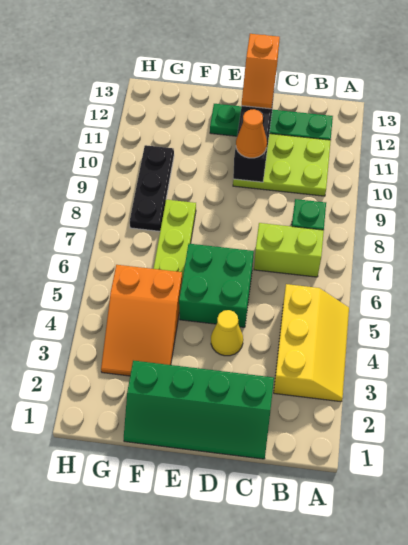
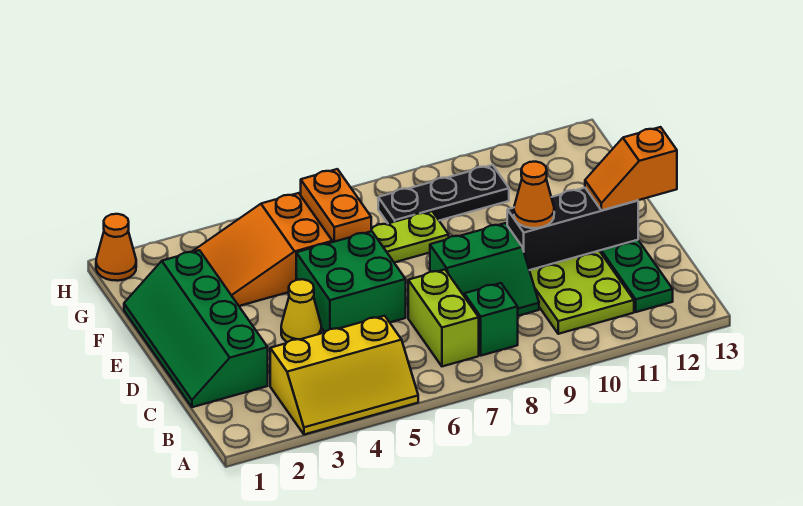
none -> green 2x2 slope [430,223,539,316]
none -> orange 1x2 brick [301,169,371,242]
none -> orange 1x1 cone [96,214,136,281]

